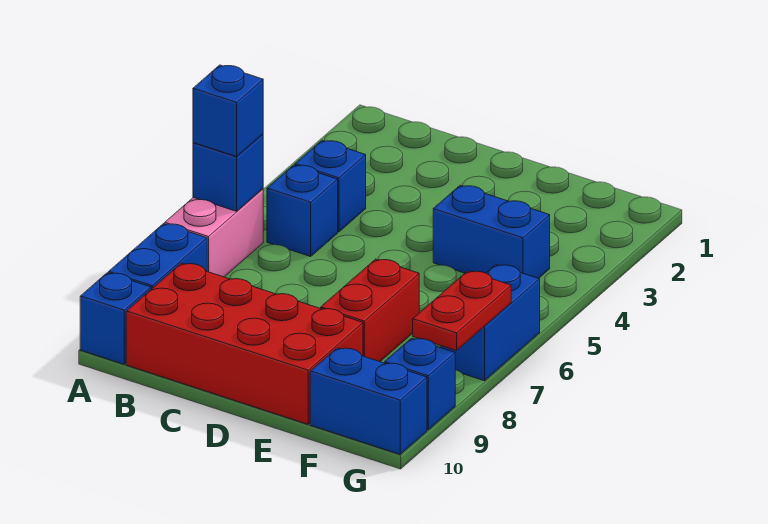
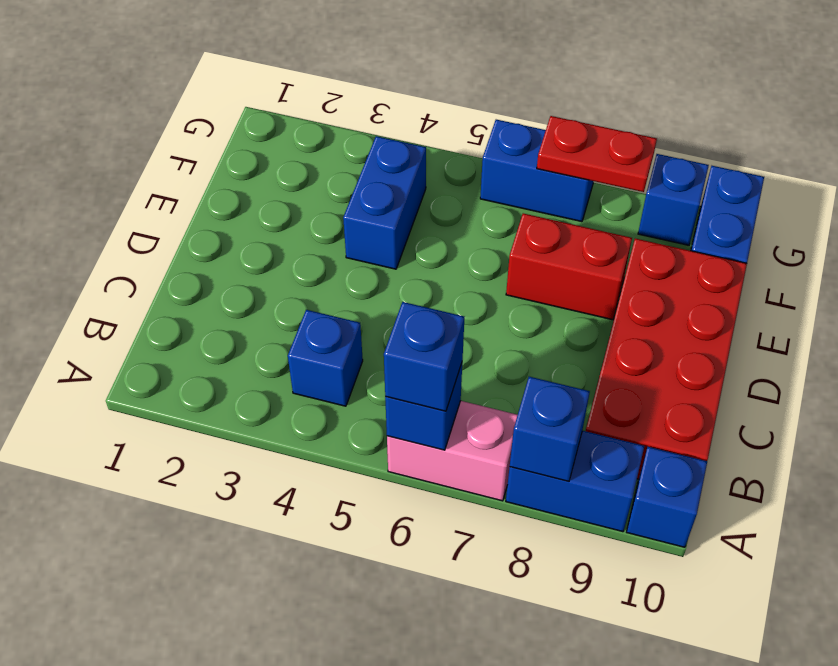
blue 1x1 brick [267,165,338,256] -> blue 1x1 brick moved to [510,377,590,481]

